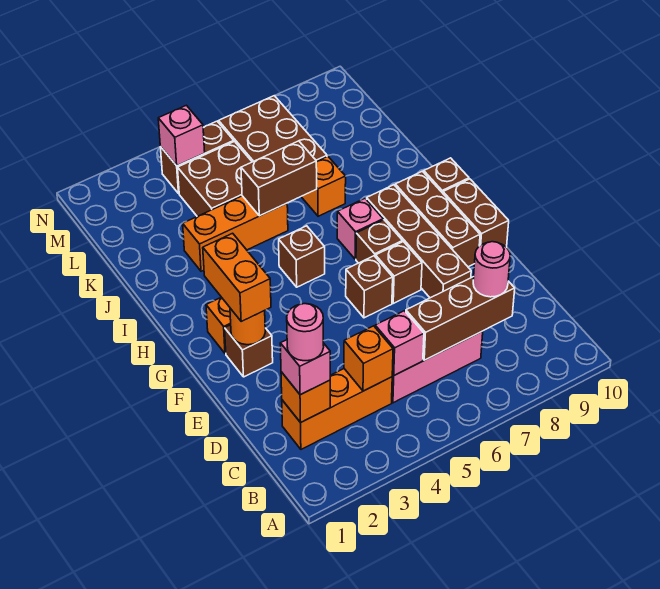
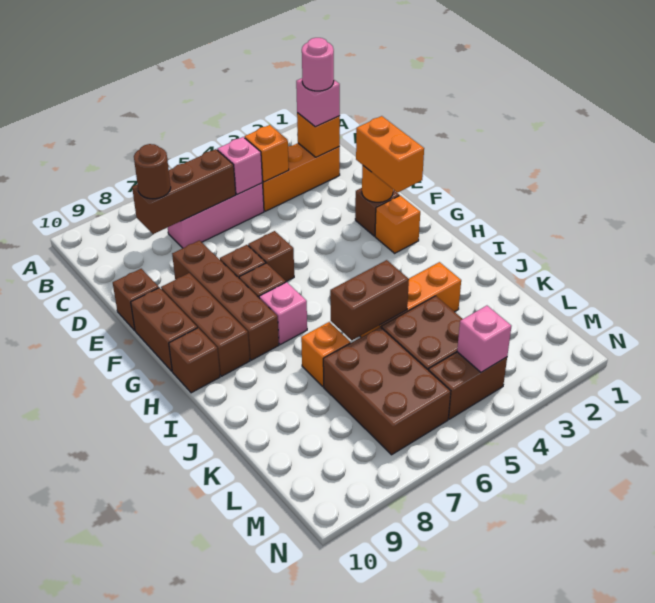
pink 1x1 round brick [473,242,510,297] -> brown 1x1 round brick [134,144,171,199]
brown 1x1 brick [279,226,325,287] -> brown 1x1 brick moved to [113,269,159,330]

